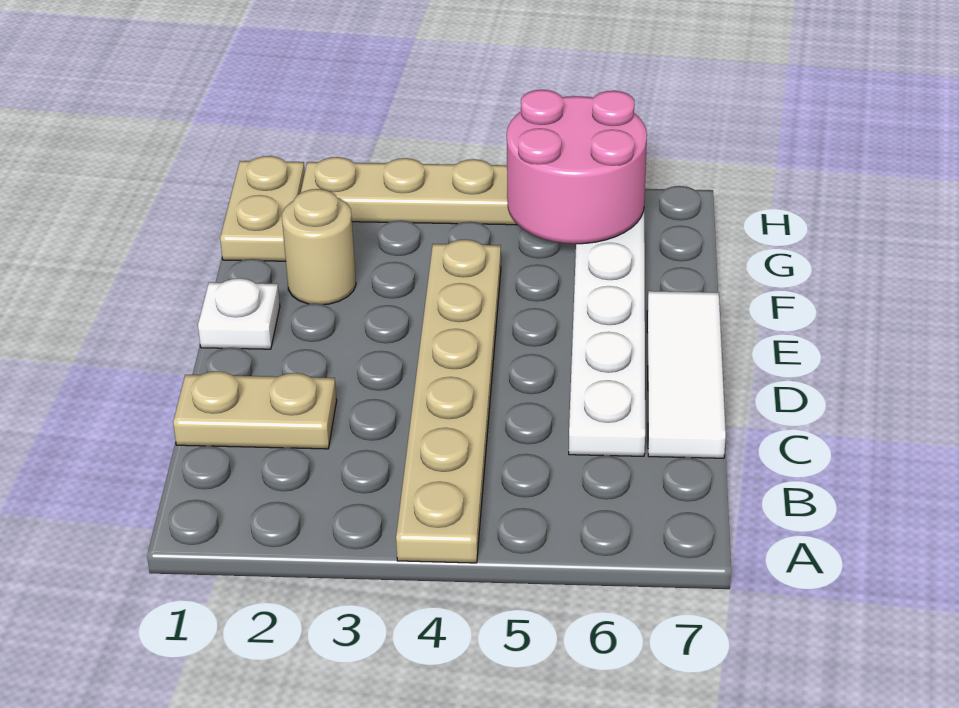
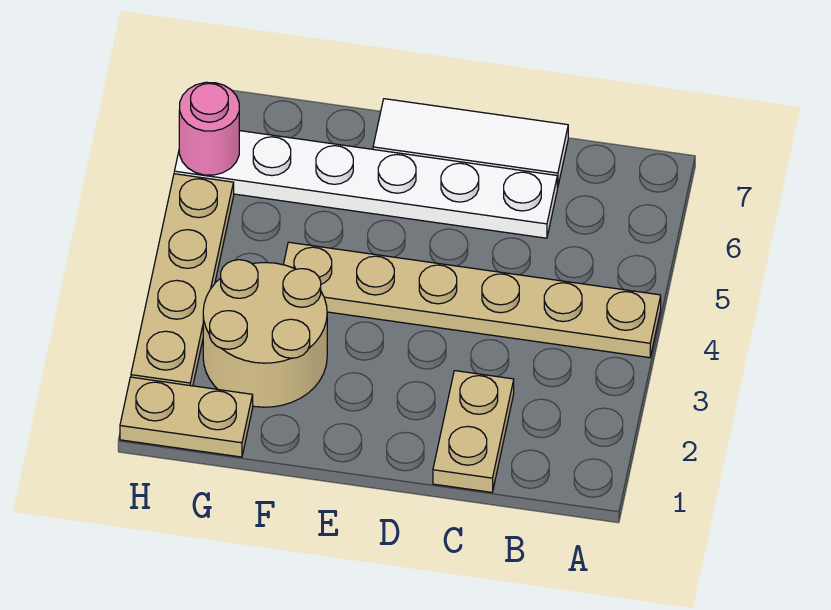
white 1x1 plate [198,278,280,349] -> none
tan 1x1 round brick [282,189,356,305] -> tan 2x2 round brick [203,260,327,407]
pink 2x2 round brick [507,90,647,244] -> pink 1x1 round brick [179,82,239,175]

